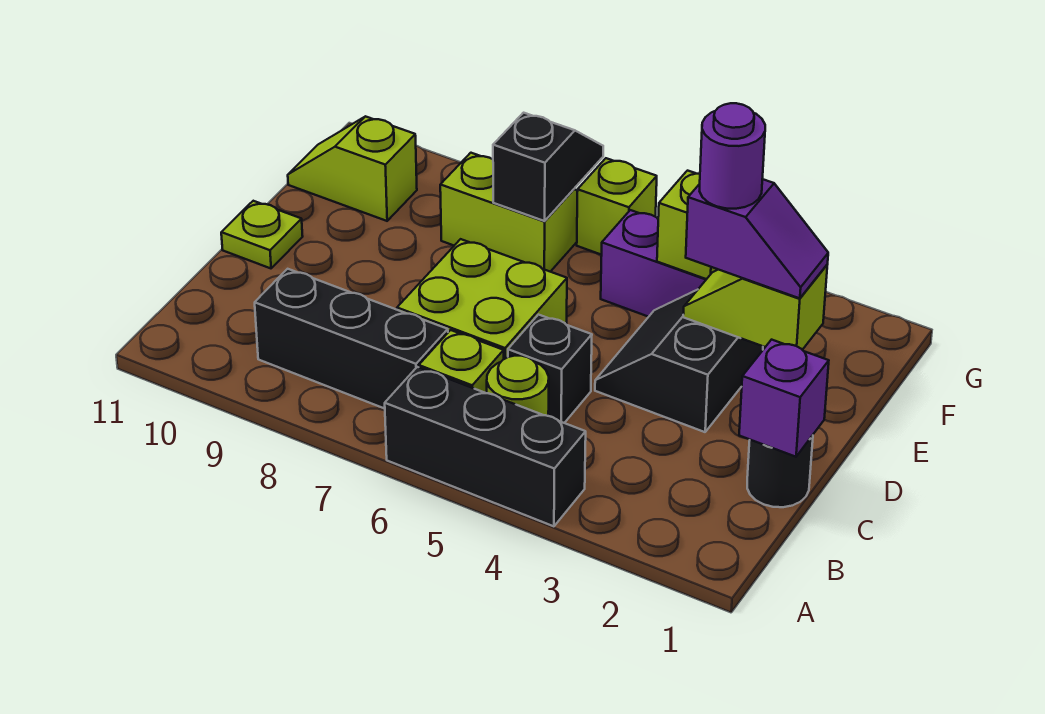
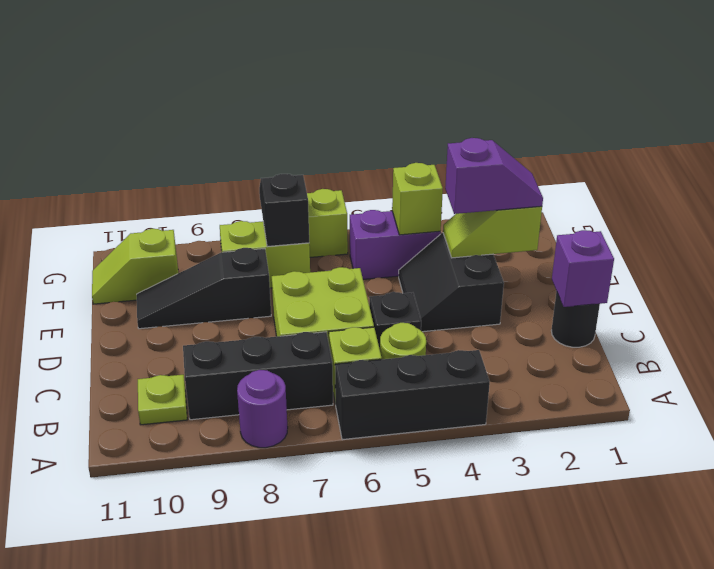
lime 1x1 plate [221,201,303,268] -> lime 1x1 plate moved to [138,375,187,425]
purple 1x1 round brick [700,103,765,209] -> purple 1x1 round brick moved to [237,370,288,448]
none -> black 1x3 slope [137,248,271,329]

